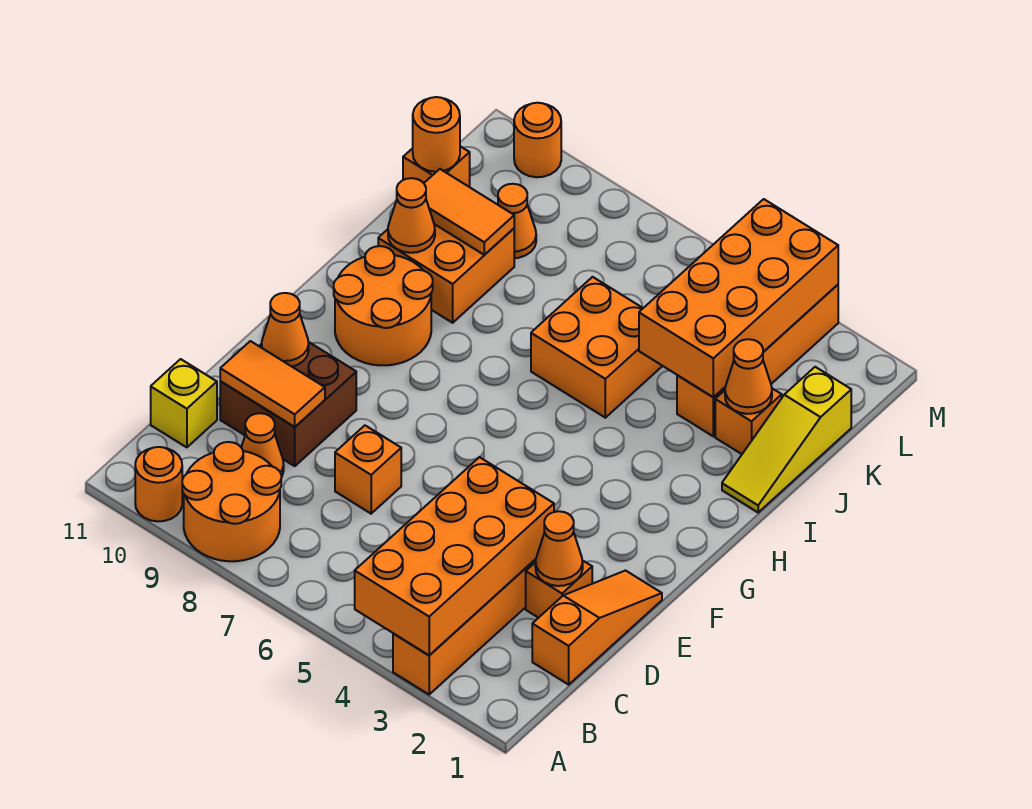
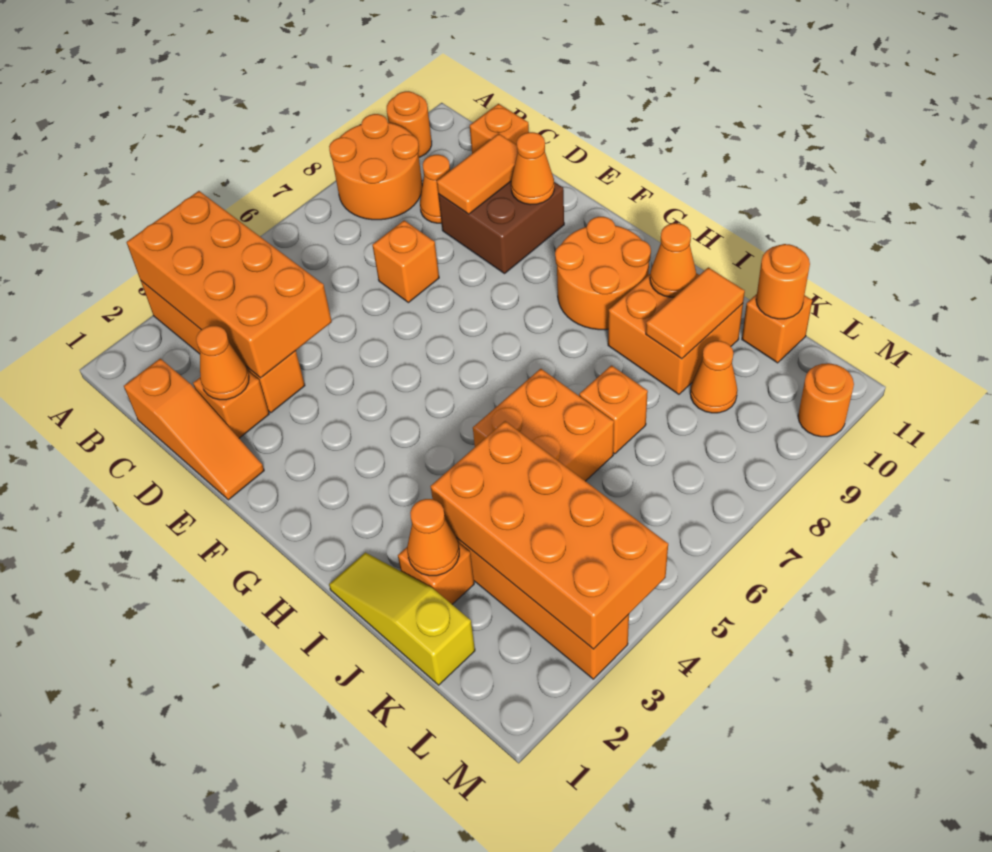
yellow 1x1 brick [151,359,217,447] -> orange 1x1 brick [470,104,529,154]
none -> orange 1x1 brick [579,365,648,454]

